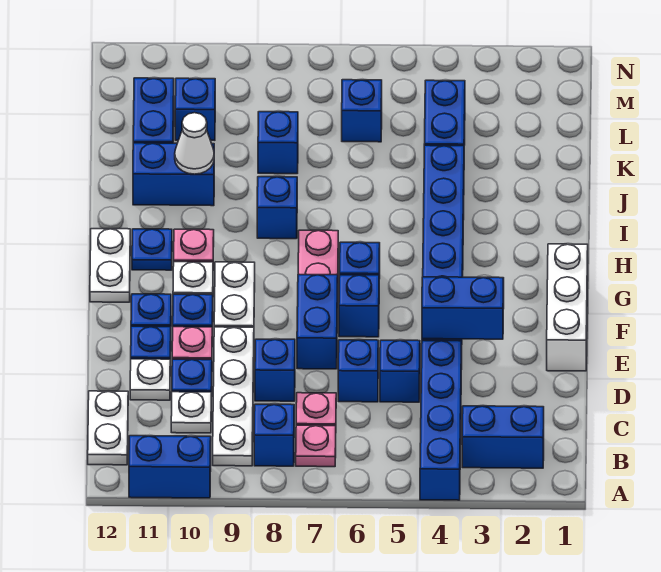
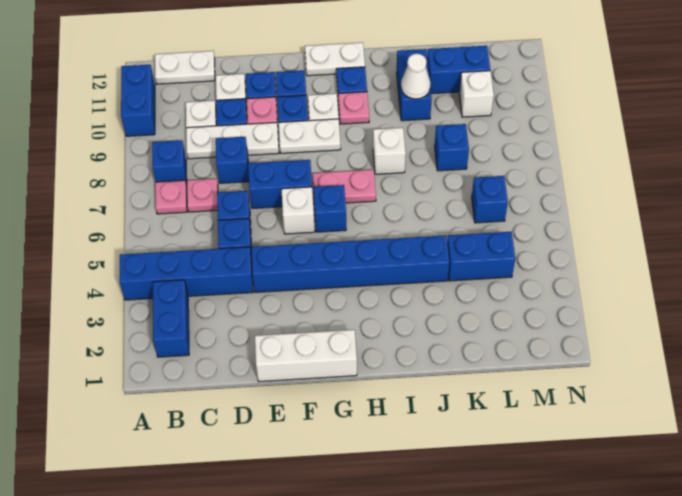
white 1x4 plate [213,327,254,466] -> white 1x3 plate [186,122,279,159]
blue 1x2 brick [422,277,504,339] -> none
blue 1x1 brick [339,275,379,337] -> white 1x1 brick [282,187,315,234]
blue 1x1 brick [257,177,297,239] -> white 1x1 brick [373,128,406,174]
blue 1x1 brick [175,78,215,140] -> white 1x1 brick [459,71,494,117]

